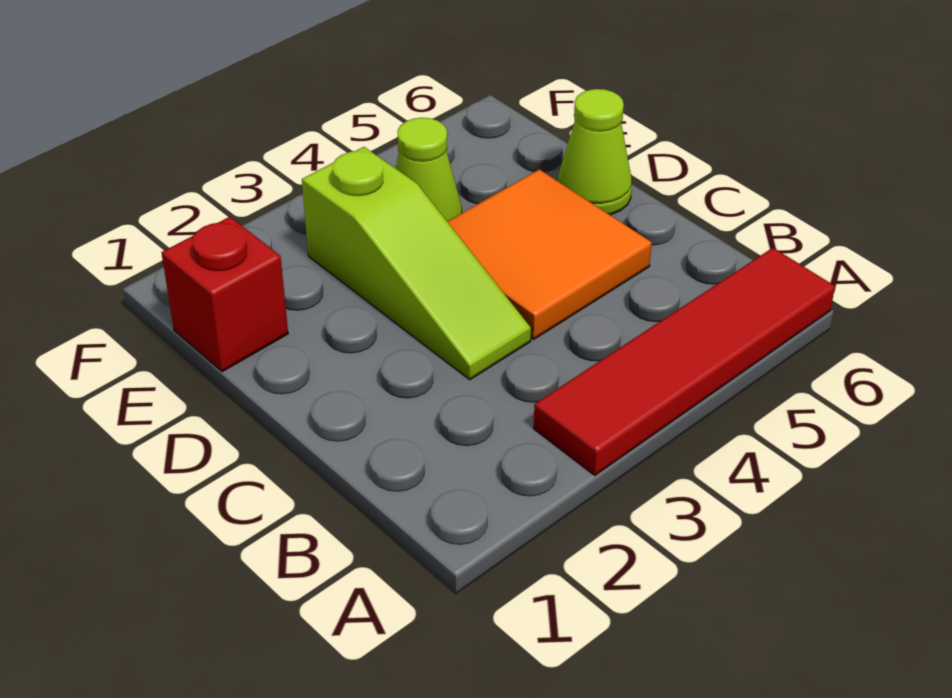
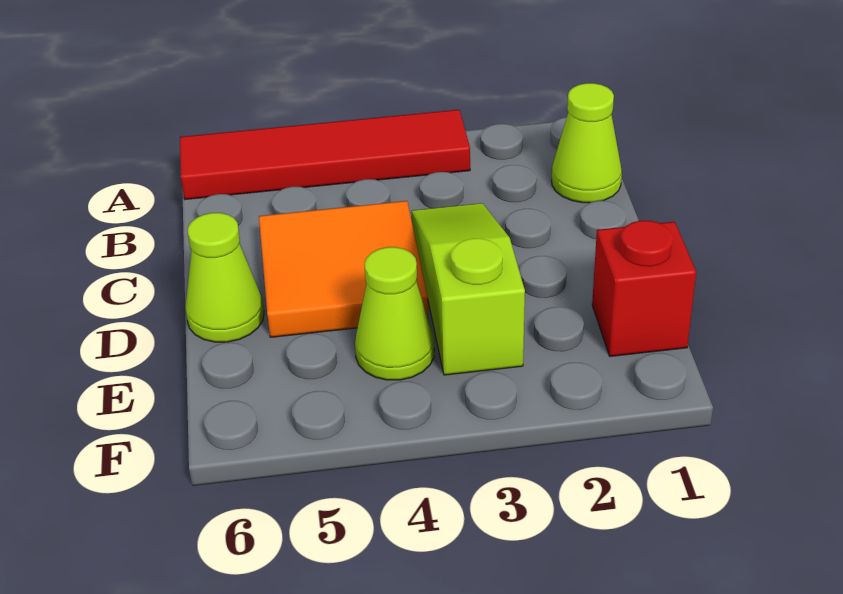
none -> lime 1x1 cone [552,83,622,203]

